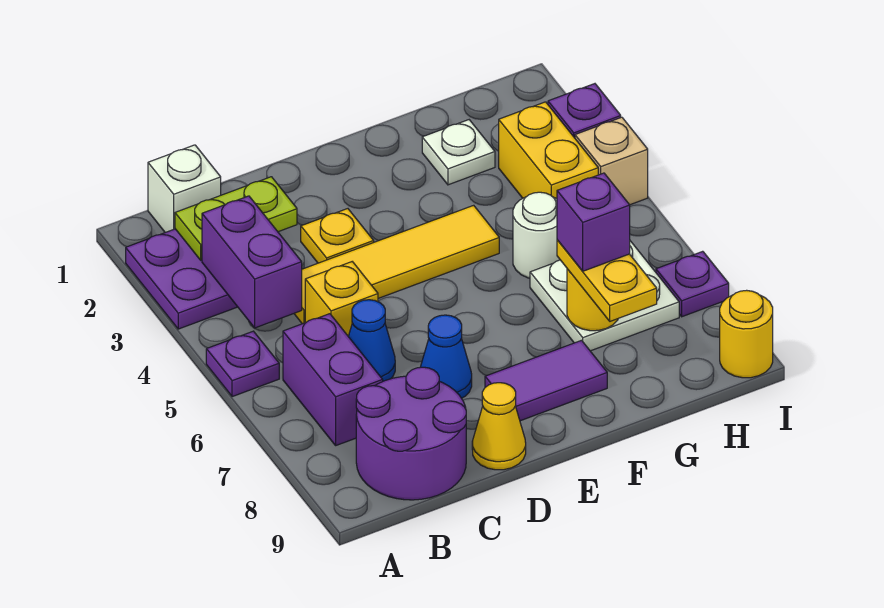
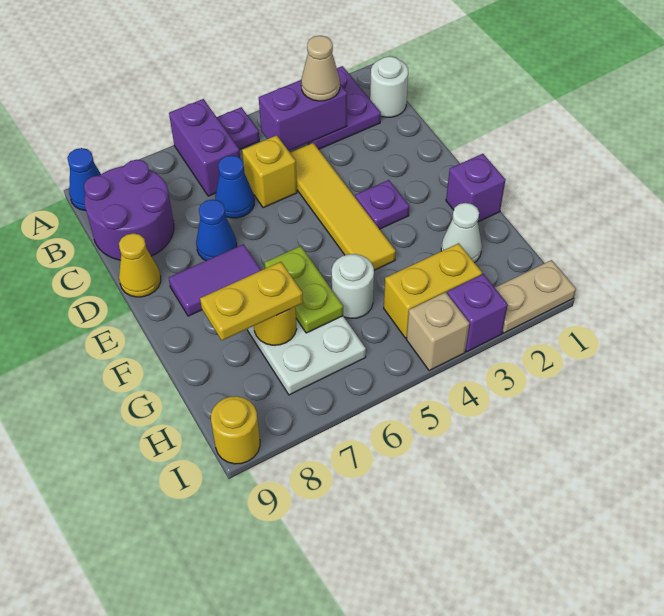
none -> blue 1x1 cone [67,148,101,211]
white 1x1 brick [148,145,221,233] -> white 1x1 round brick [370,56,408,117]
lime 1x2 plate [175,177,297,260] -> lime 1x2 plate moved to [265,246,343,333]
none -> tan 1x1 cone [301,36,340,101]
purple 1x2 brick [283,314,383,445] -> purple 1x2 brick turned to [169,99,240,196]
yellow 1x1 plate [301,209,374,263] -> none
purple 1x2 tile [485,340,607,421] -> purple 1x2 tile turned to [169,244,261,316]
white 1x1 plate [422,120,495,185] -> white 1x1 cone [441,203,482,263]
purple 1x1 brick [557,173,630,271] -> purple 1x1 brick moved to [446,154,505,222]
none -> tan 1x2 plate [495,260,576,333]
purple 1x1 plate [656,251,729,317] -> purple 1x1 plate moved to [355,180,409,229]

